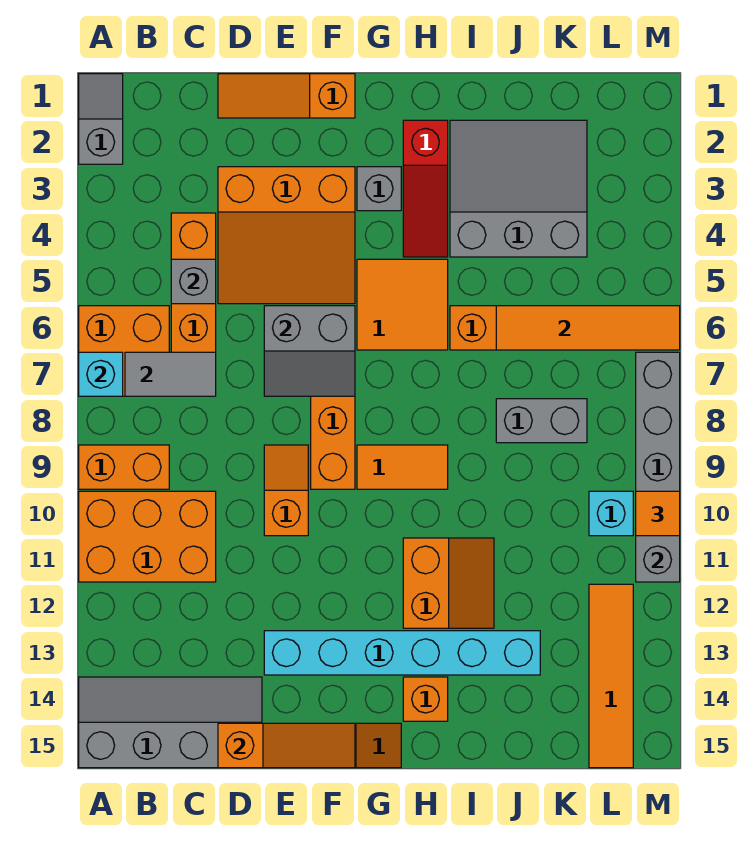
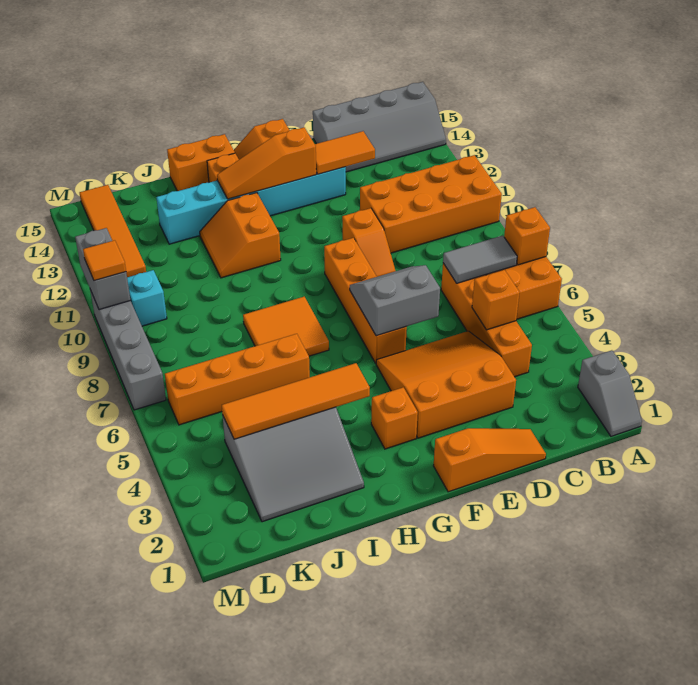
cyan 1x1 brick [79,352,123,396] -> orange 1x1 brick [504,207,550,265]
orange 1x2 brick [79,445,169,489] -> orange 1x2 brick moved to [167,134,235,191]
orange 2x3 brick [79,491,216,582] -> orange 2x4 brick [360,155,502,253]
grey 1x1 brick [171,259,216,304] -> orange 1x1 brick [472,270,520,330]
orange 1x3 slope [218,723,355,768] -> orange 1x3 slope moved to [217,128,316,199]
grey 1x1 brick [357,167,401,211] -> orange 1x1 brick [371,387,418,449]
orange 2x2 tile [357,259,448,350] -> orange 2x2 tile moved to [243,297,329,356]
orange 1x2 tile [357,445,448,489] -> orange 1x2 tile moved to [315,131,375,174]
red 1x3 slope [403,120,448,257] -> none
orange 1x4 tile [496,306,680,350] -> orange 1x4 tile moved to [222,363,370,439]
grey 1x2 brick [496,399,587,443] -> none

